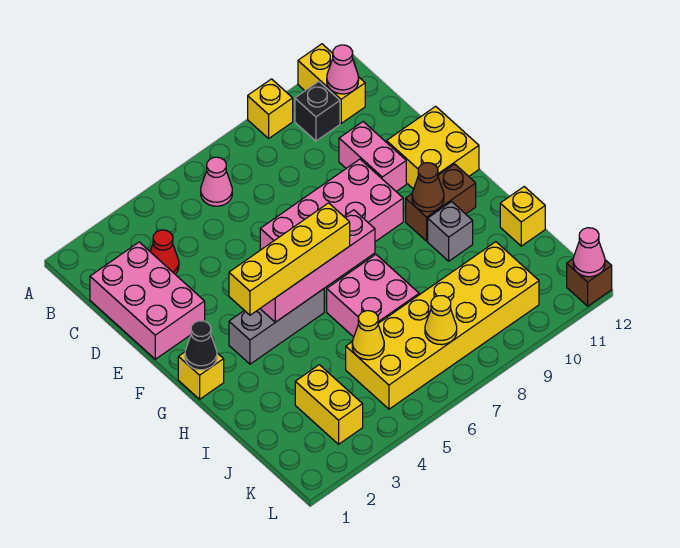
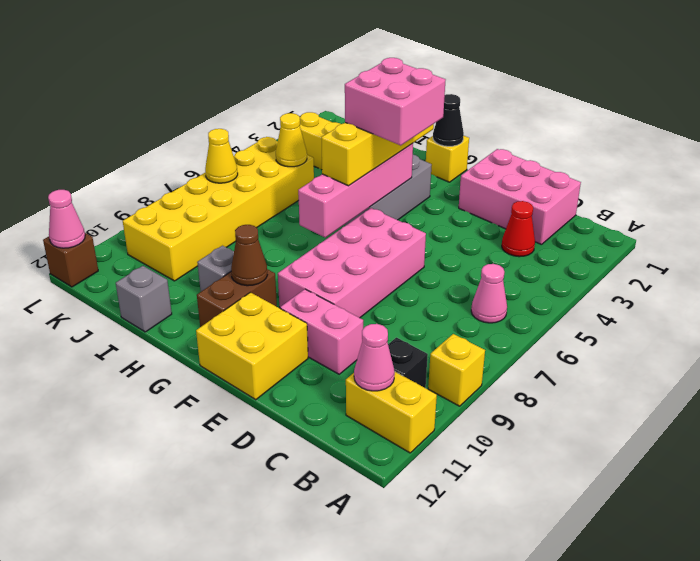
pink 2x2 brick [327,255,419,337] -> pink 2x2 brick moved to [345,58,445,145]
yellow 1x1 brick [500,187,545,246] -> grey 1x1 brick [116,266,172,332]

